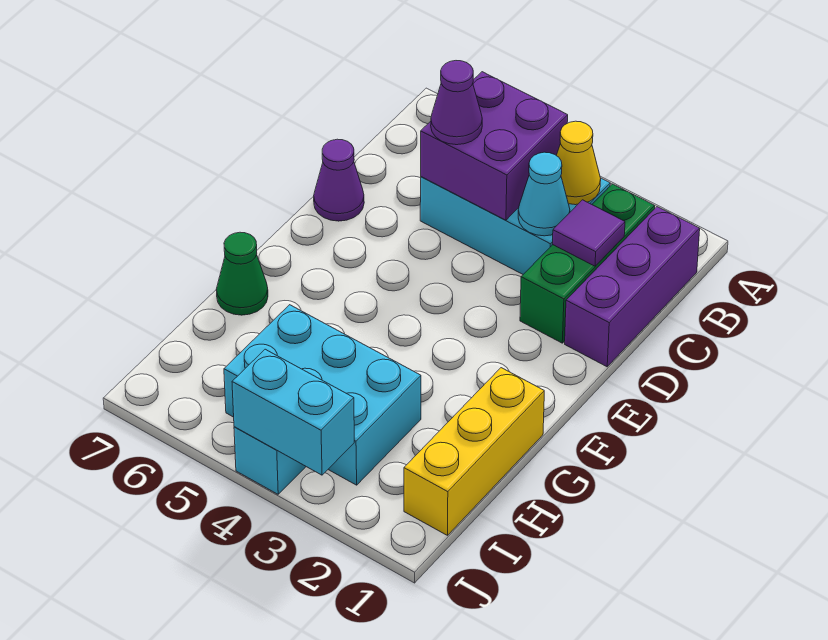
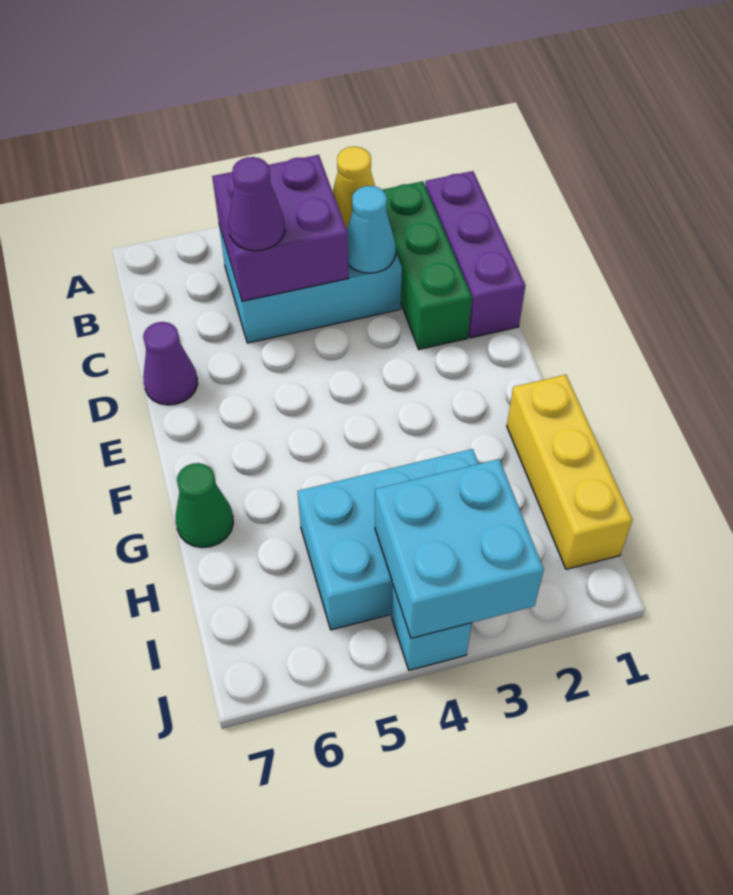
purple 1x1 tile [552,200,625,266] -> none
cyan 1x2 brick [232,349,354,475] -> cyan 2x2 brick [375,459,544,638]

